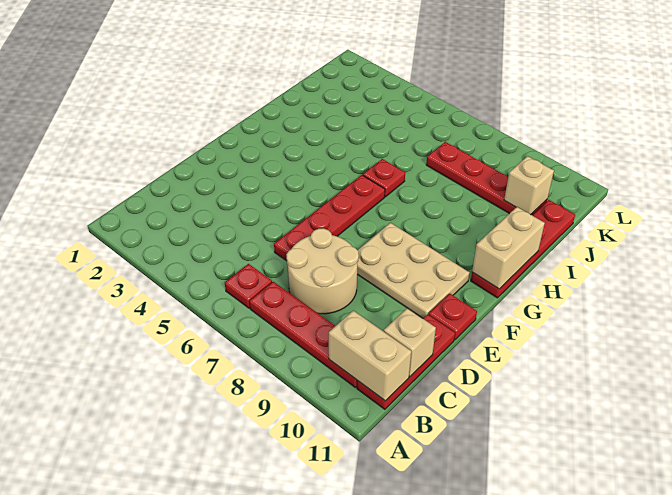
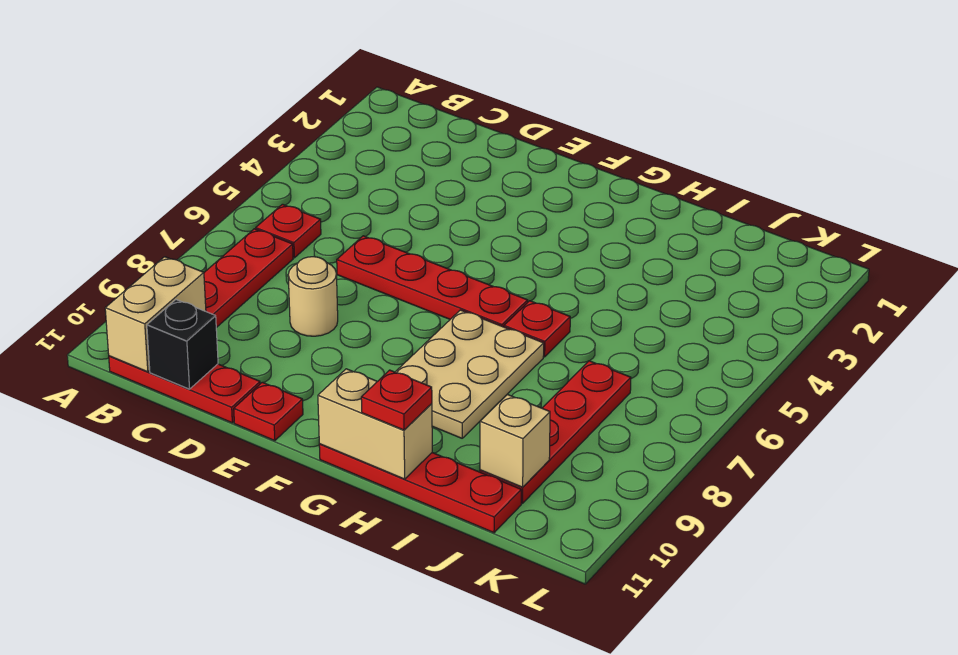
tan 2x2 round brick [286,228,359,314] -> tan 1x1 round brick [288,257,338,336]
tan 1x1 brick [384,308,436,377] -> black 1x1 brick [147,300,218,389]
tan 2x3 plate [357,223,469,318] -> tan 2x3 plate moved to [396,310,544,438]
none -> red 1x1 plate [361,370,432,430]

